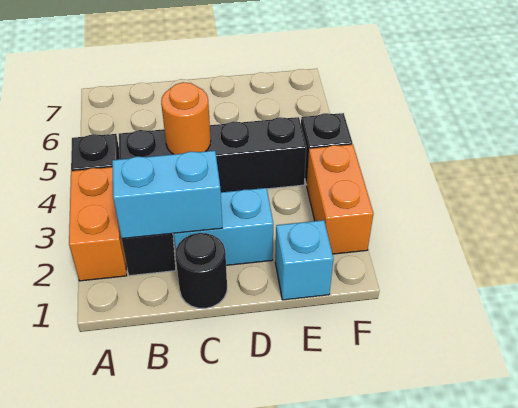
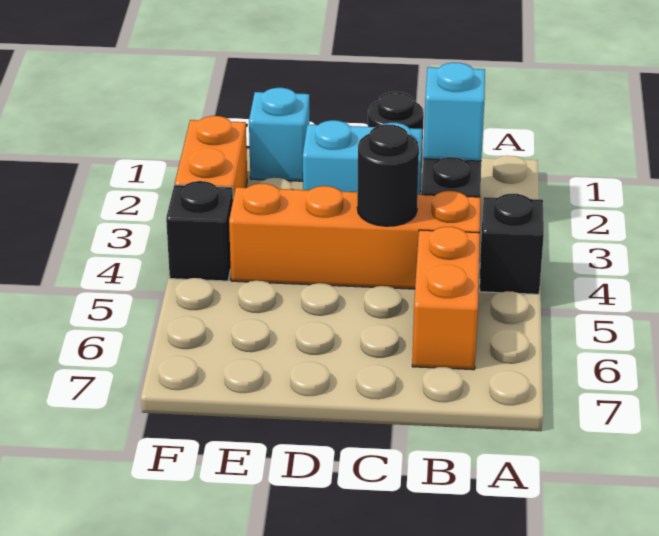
orange 1x2 brick [69,167,127,281] -> orange 1x2 brick moved to [412,227,480,370]
cyan 1x2 brick [112,151,222,239] -> cyan 1x1 brick [424,63,485,161]
black 1x4 brick [119,117,306,192] -> orange 1x4 brick [229,184,480,289]
orange 1x1 round brick [161,82,211,154] -> black 1x1 round brick [357,124,419,226]

